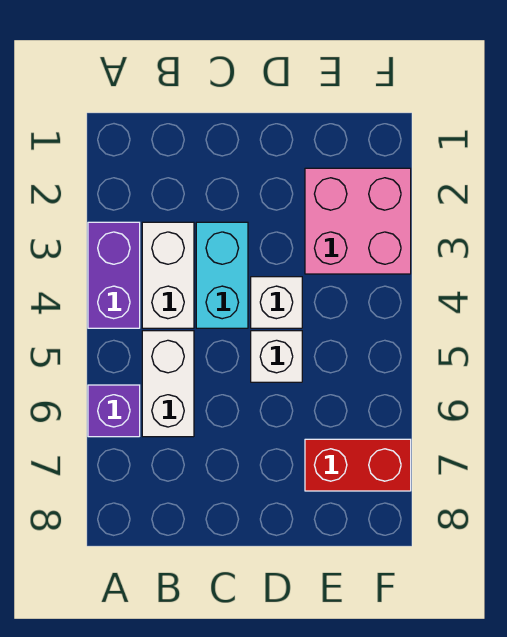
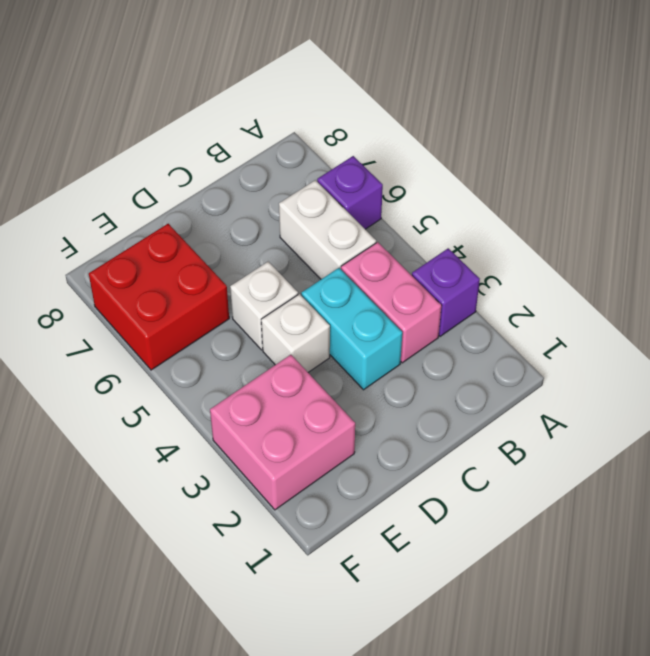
purple 1x2 brick [88,222,140,328] -> purple 1x1 brick [412,248,480,336]
white 1x2 brick [142,222,194,328] -> pink 1x2 brick [341,242,441,363]
red 1x2 brick [305,439,411,491] -> red 2x2 brick [89,224,229,370]

